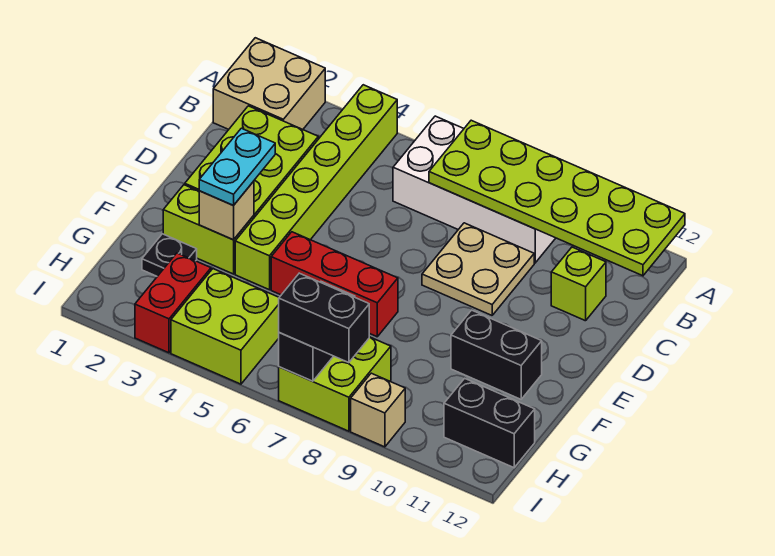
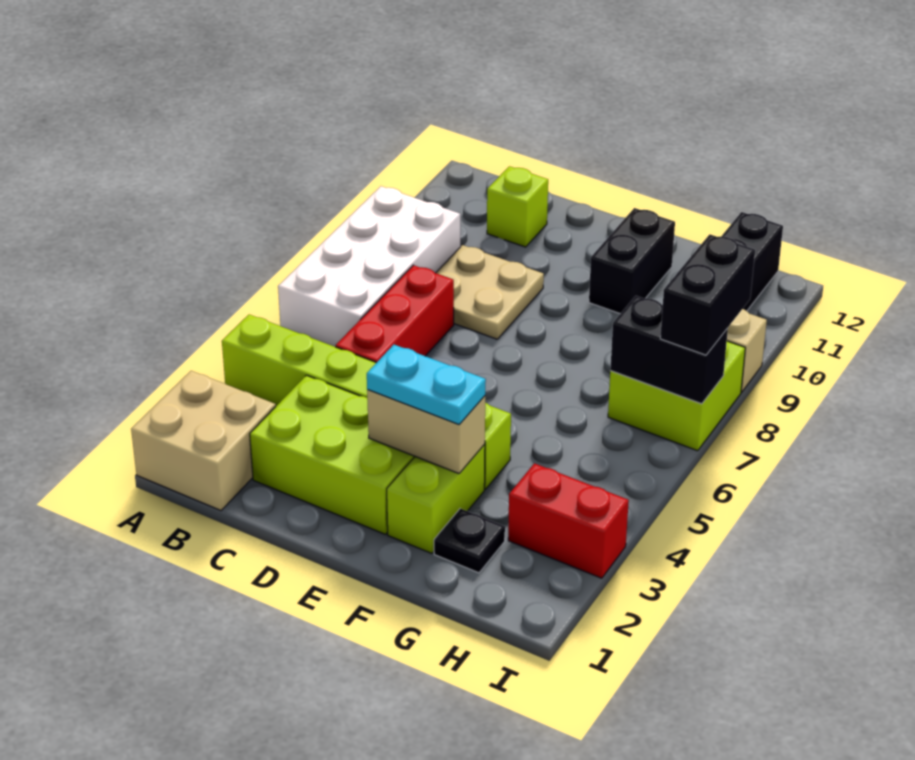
lime 2x6 plate [429,120,685,276] -> none
tan 1x1 brick [199,181,254,240] -> tan 1x2 brick [367,390,485,473]
red 1x3 brick [271,232,398,337] -> red 1x3 brick moved to [336,265,454,363]
lime 2x2 brick [171,269,279,384] -> none

